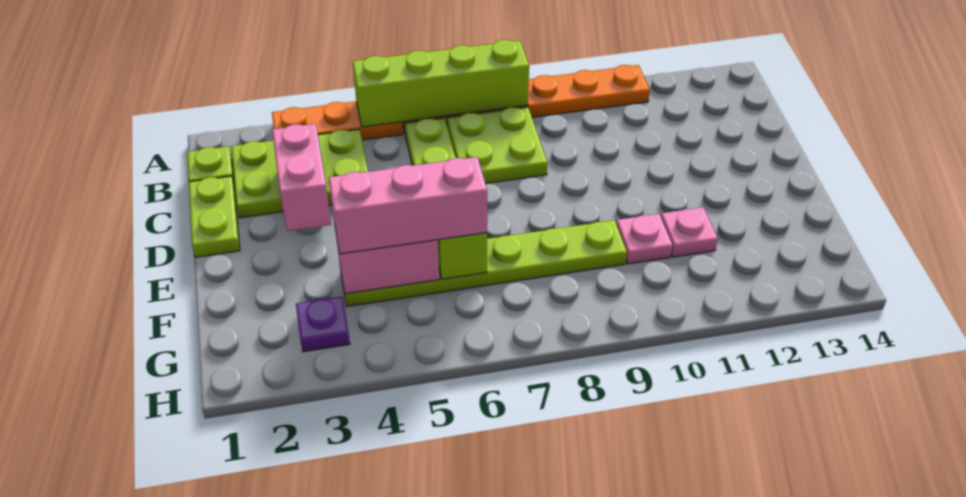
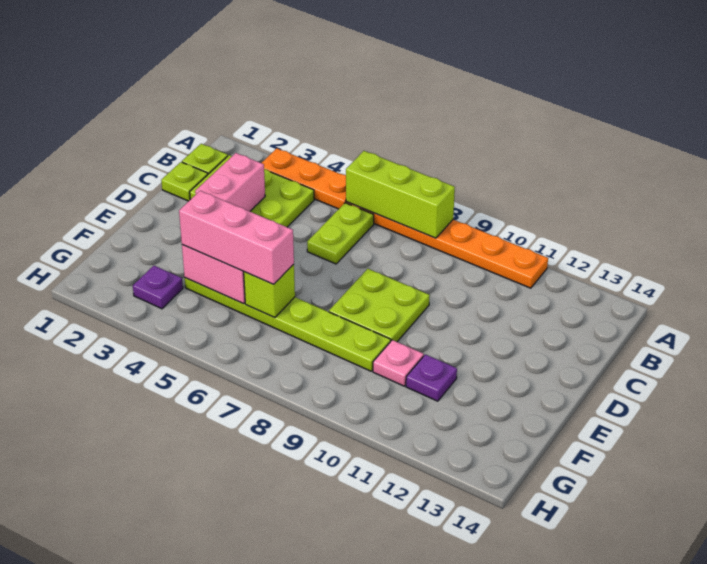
lime 1x4 brick [353,40,529,127] -> lime 1x3 brick [346,151,455,238]
lime 2x2 plate [447,107,547,183] -> lime 2x2 plate moved to [329,269,430,342]
lime 1x2 plate [189,176,240,257] -> lime 1x1 plate [161,162,208,201]
pink 1x1 plate [661,207,718,257] -> purple 1x1 plate [406,354,457,401]

